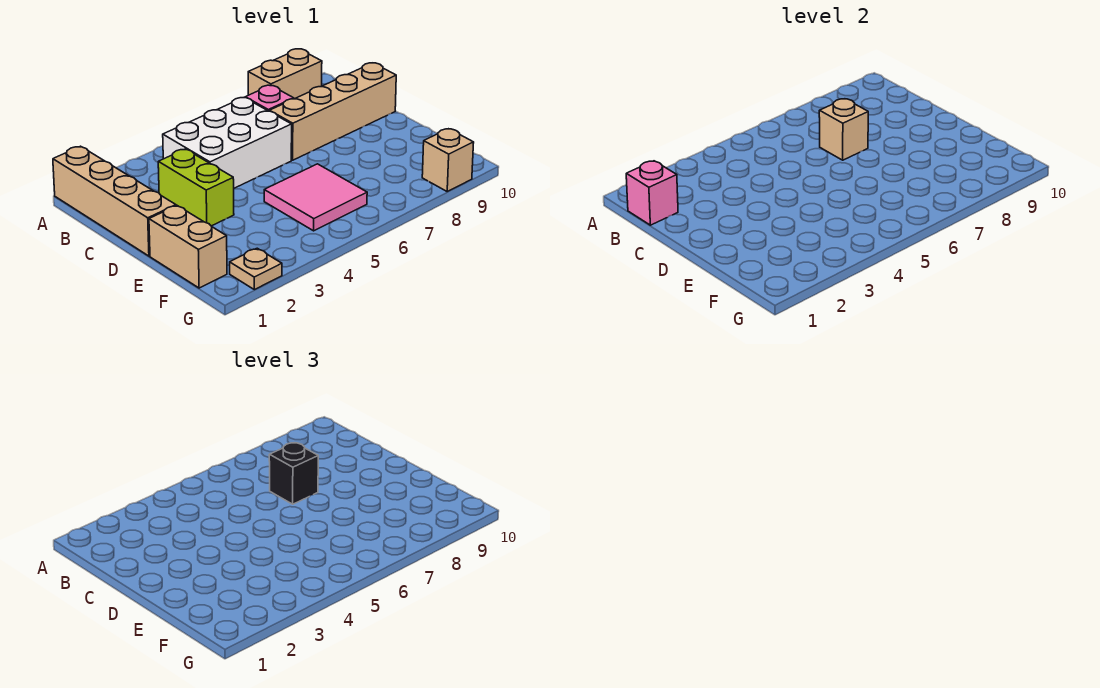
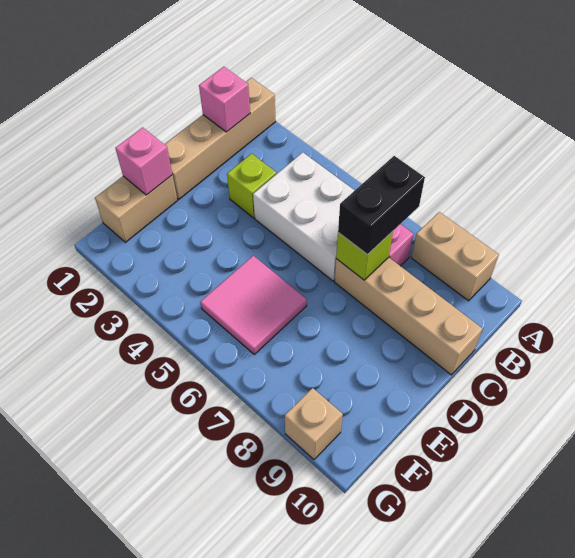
lime 1x2 brick [158,149,234,226] -> lime 1x1 brick [227,154,276,218]
tan 1x1 brick [819,99,868,160] -> lime 1x1 brick [336,231,393,280]
black 1x1 brick [269,443,318,504] -> black 1x2 brick [338,156,425,255]
none -> pink 1x1 brick [115,127,172,195]
tan 1x1 plate [230,248,282,290] -> none

